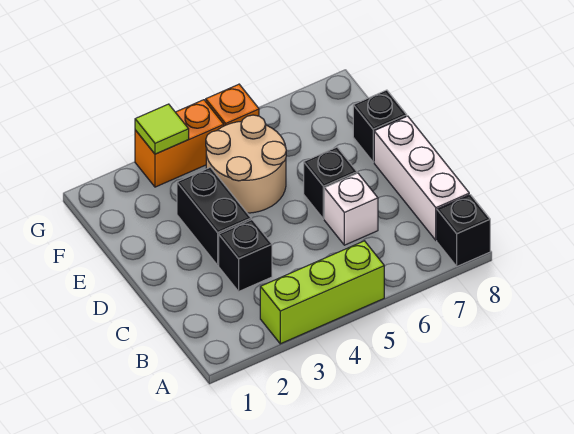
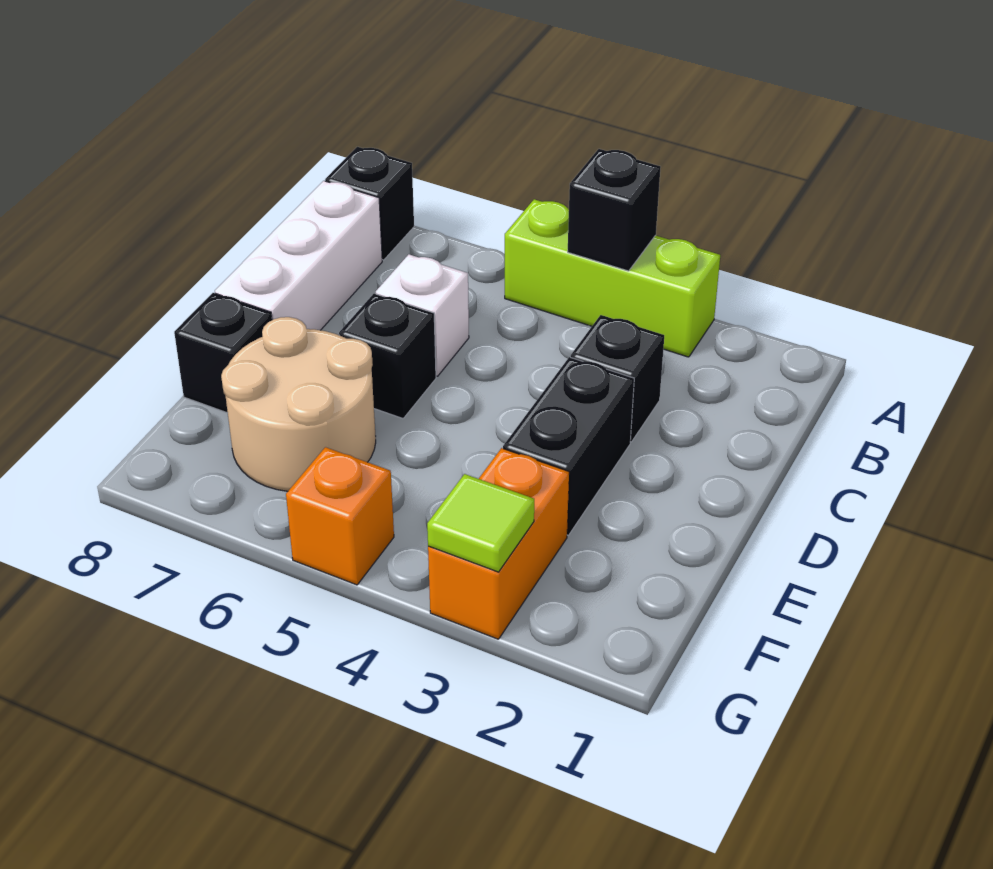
none -> black 1x1 brick [568,149,661,271]
tan 2x2 round brick [206,115,286,213] -> tan 2x2 round brick moved to [221,317,376,491]
orange 1x2 brick [135,100,224,187] -> orange 1x2 brick turned to [428,448,569,639]

